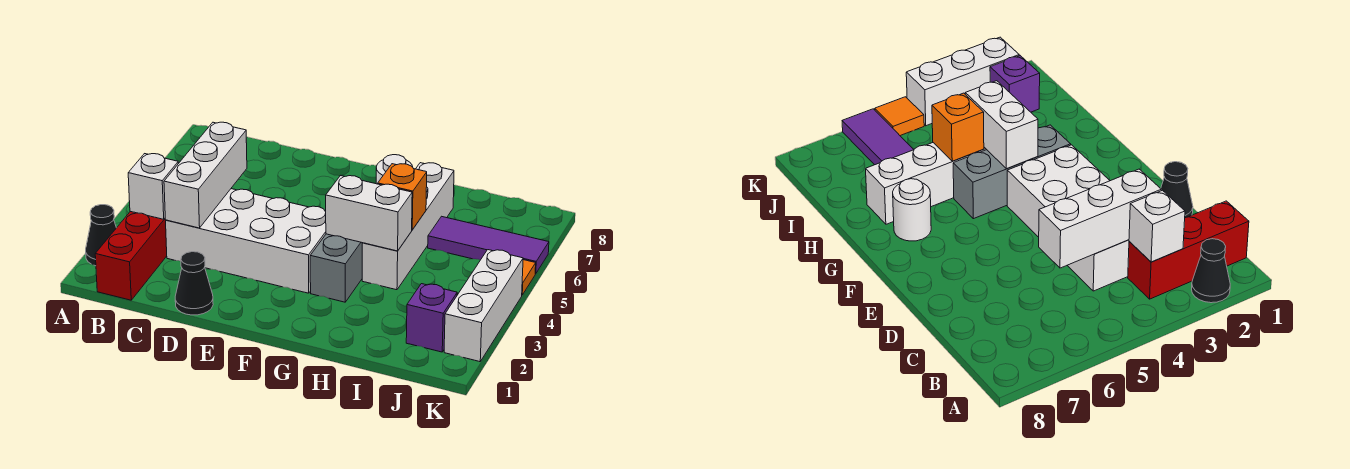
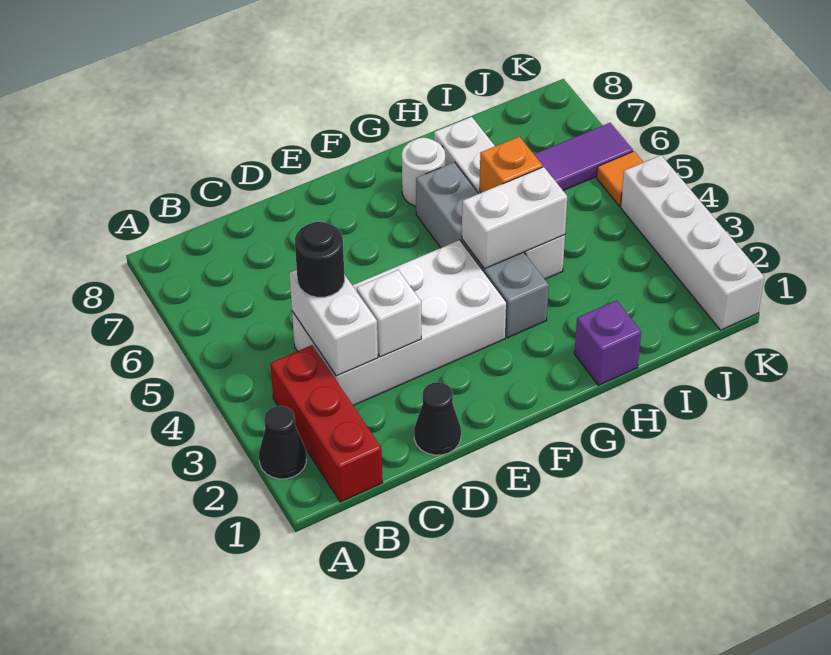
white 1x1 brick [128,154,178,219] -> white 1x1 brick moved to [356,270,421,357]
white 1x3 brick [164,122,247,228] -> white 1x2 brick [289,270,378,376]
none -> black 1x1 round brick [295,222,345,297]
grey 1x3 brick [310,234,362,302] -> grey 1x4 brick [416,162,549,338]
purple 1x1 brick [406,284,457,352] -> purple 1x1 brick moved to [574,300,641,385]
white 1x3 brick [444,250,523,362] -> white 1x4 brick [621,155,764,330]

